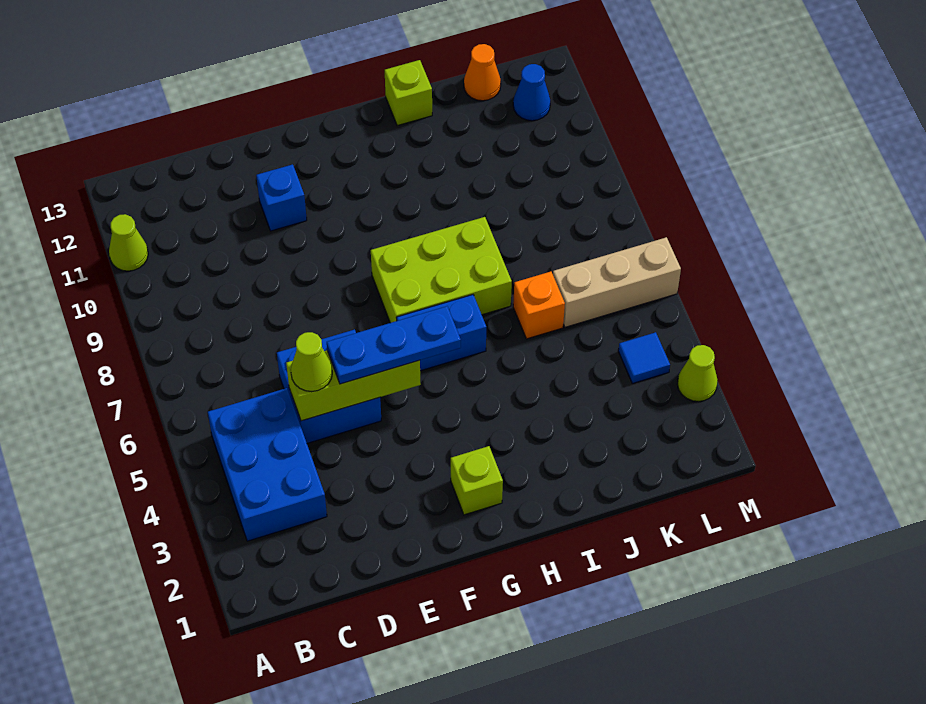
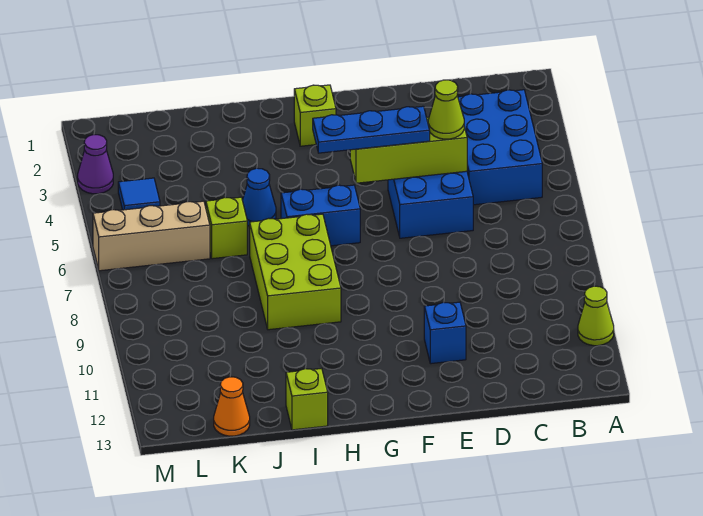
lime 2x3 brick [371,217,512,323] -> lime 2x3 brick turned to [250,214,341,330]
orange 1x1 brick [513,271,565,339] -> lime 1x1 brick [206,197,247,259]
blue 1x1 cone [513,64,550,121] -> blue 1x1 cone moved to [242,168,276,226]
lime 1x1 cone [678,345,718,402] -> purple 1x1 cone [78,135,113,194]

